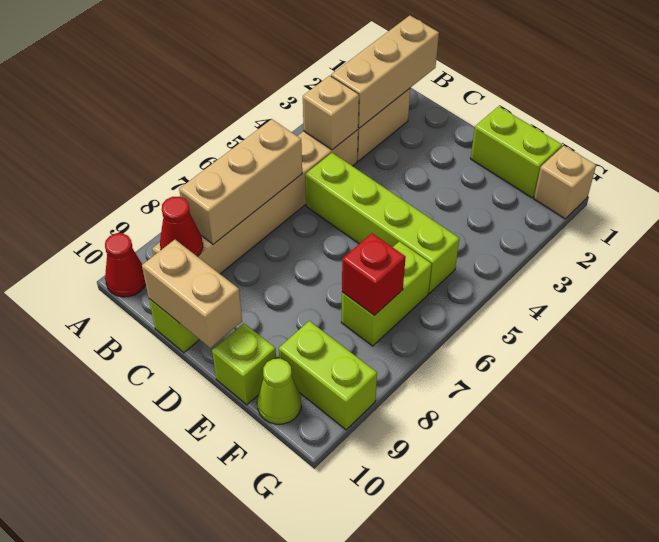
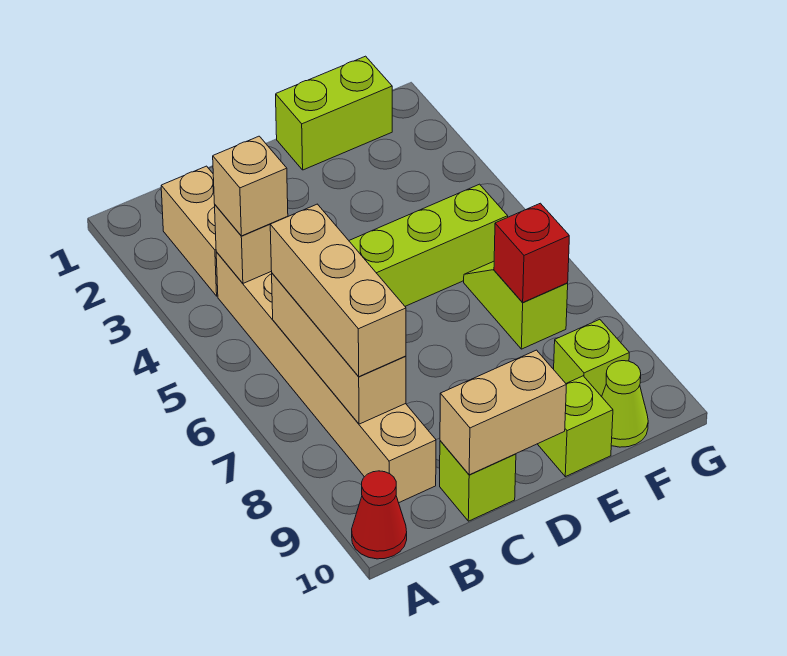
tan 1x3 brick [331,16,439,128] -> tan 1x3 brick moved to [270,204,406,377]
red 1x1 cone [160,197,203,257] -> none
lime 1x2 brick [341,242,432,346] -> lime 1x2 slope [464,261,568,349]
lime 1x2 brick [279,321,377,430] -> lime 1x1 brick [554,319,629,397]
tan 1x1 brick [534,146,596,219] -> tan 1x1 brick moved to [213,136,288,236]

